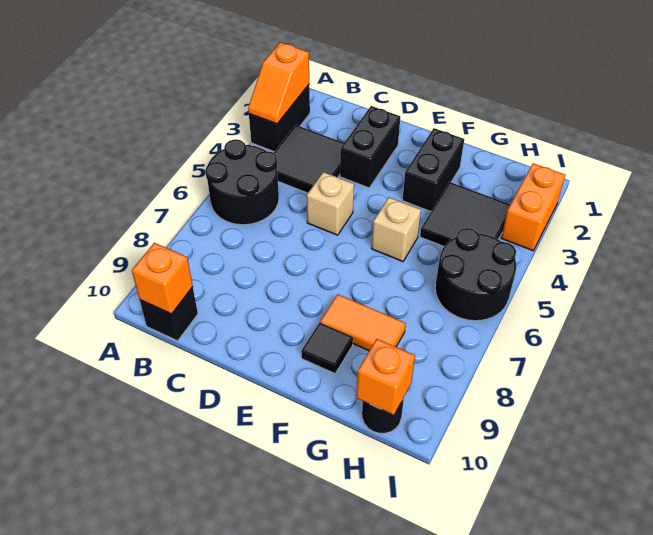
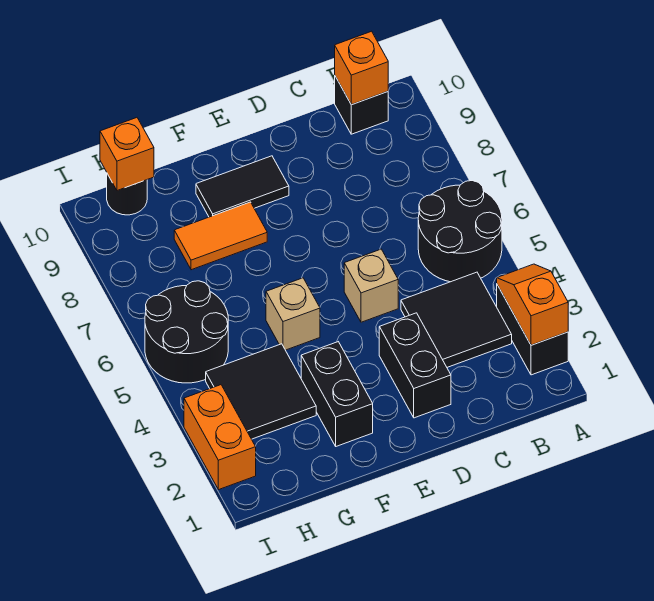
black 1x1 tile [301,323,353,374] -> black 1x2 tile [196,156,289,217]

